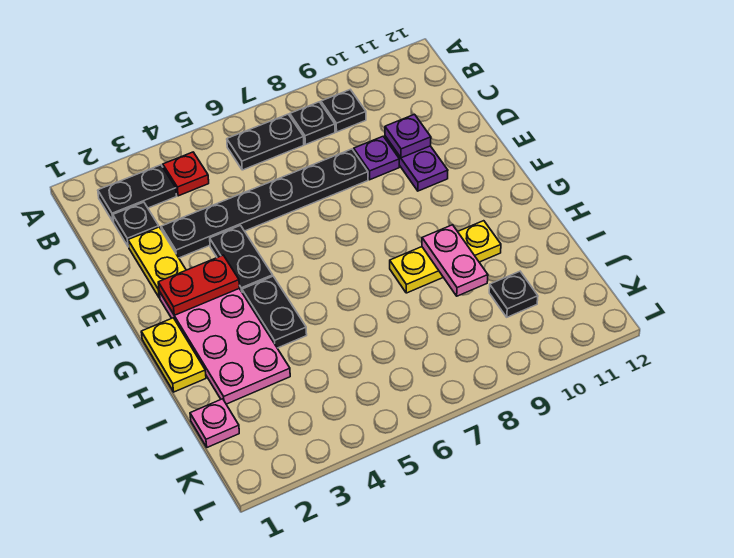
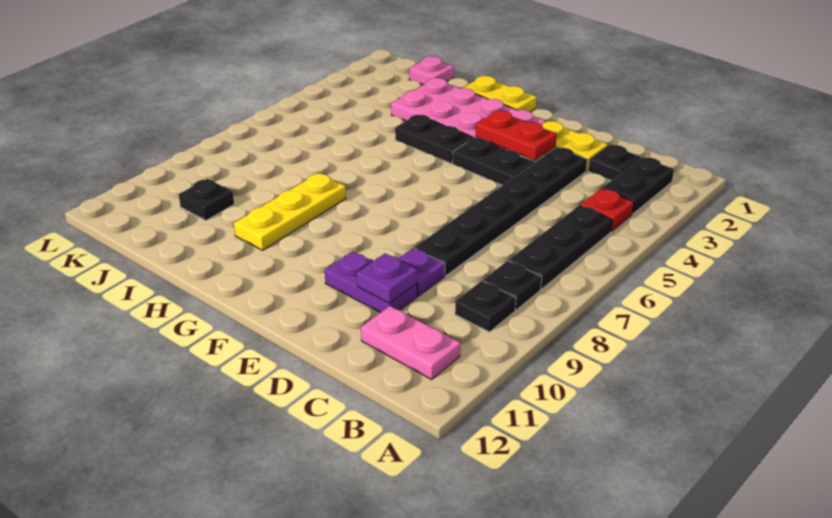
black 1x2 plate [227,114,304,170] -> black 1x3 plate [509,206,612,289]
red 1x2 plate [158,255,240,315] -> red 1x2 plate turned to [476,111,557,160]
pink 1x2 plate [422,225,488,296] -> pink 1x2 plate moved to [361,306,460,379]

